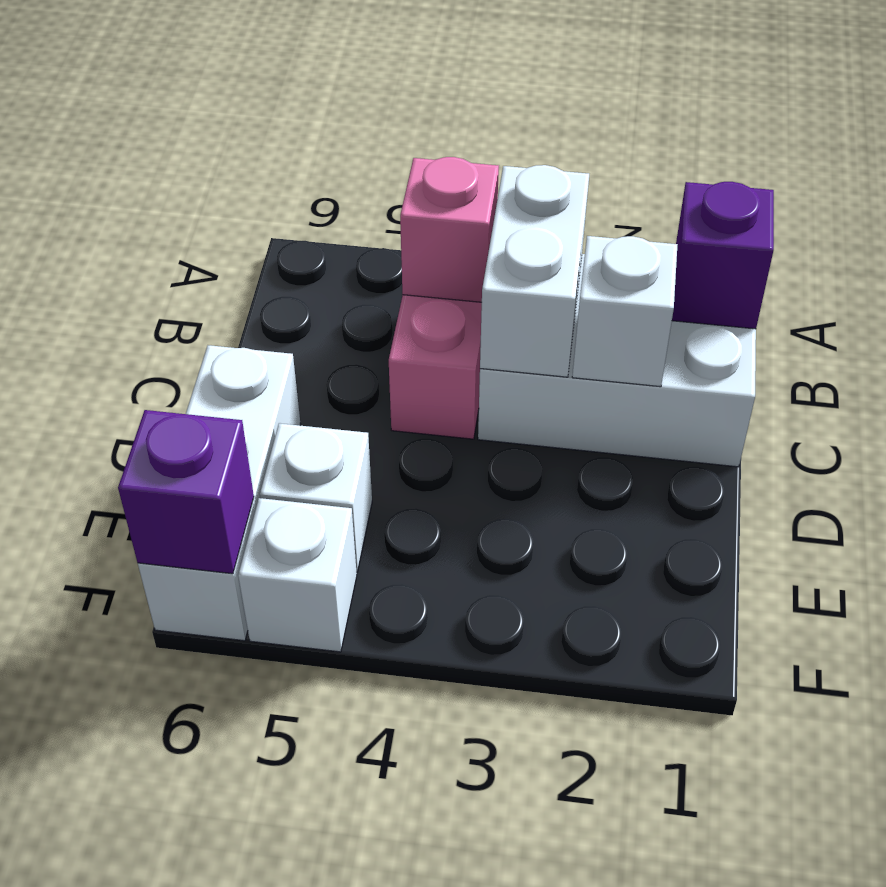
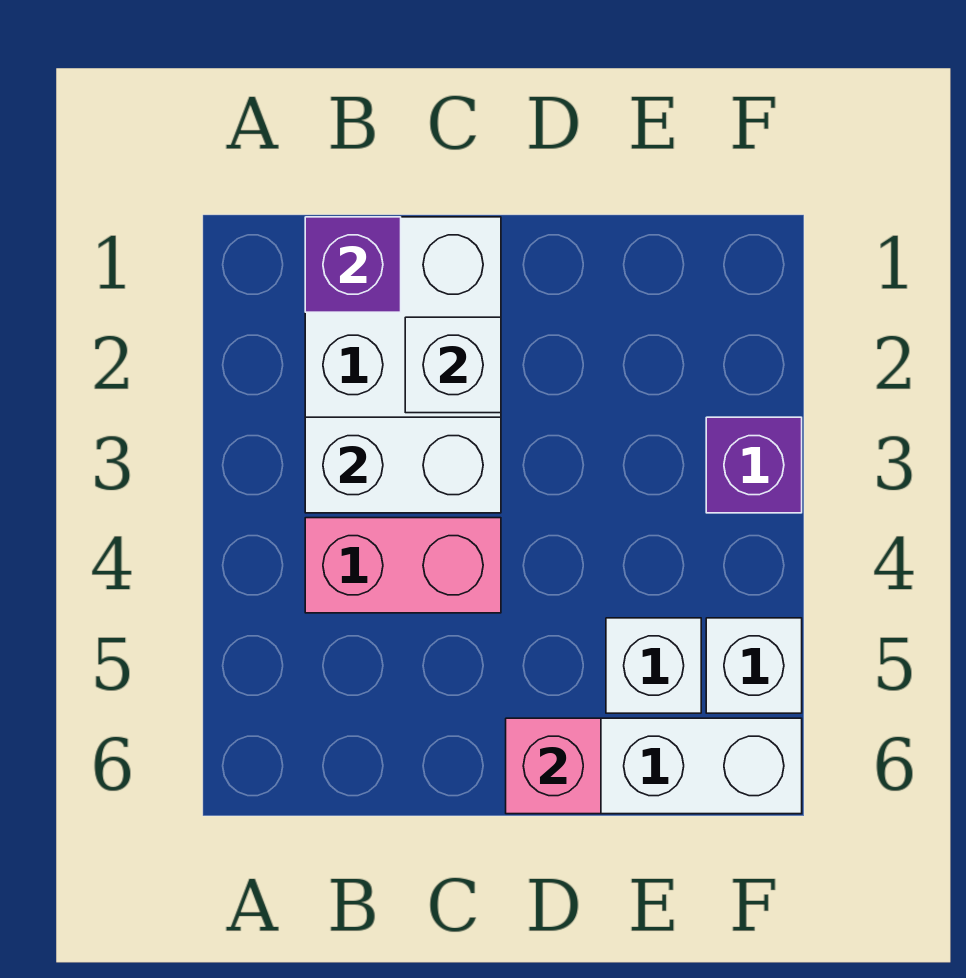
pink 1x1 brick [400,157,499,302] -> pink 1x1 brick moved to [506,718,601,814]
purple 1x1 brick [118,410,254,574] -> purple 1x1 brick moved to [706,417,802,513]

